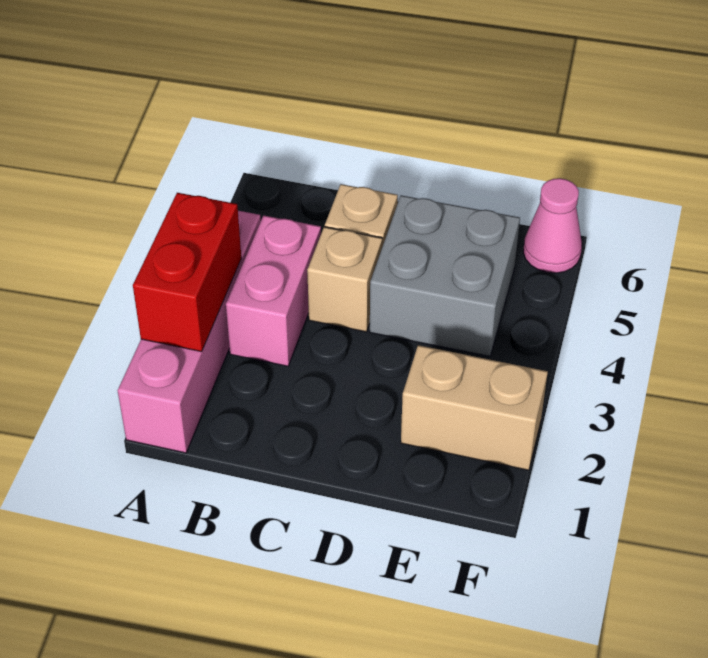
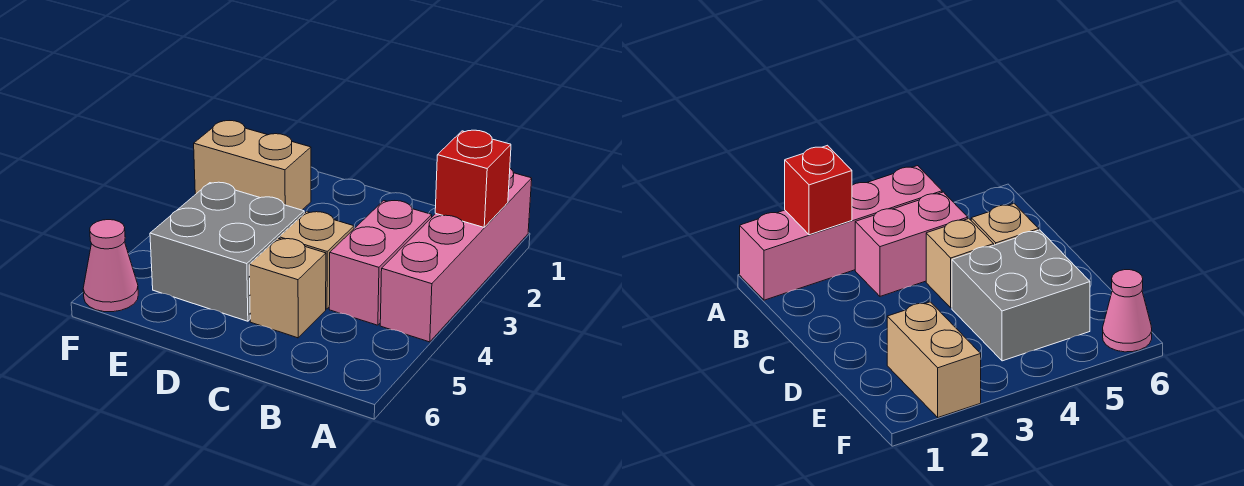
red 1x2 brick [133,193,241,352] -> red 1x1 brick [435,130,511,227]

